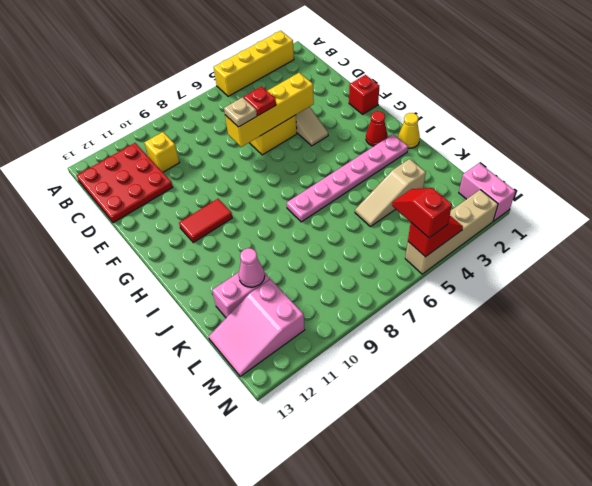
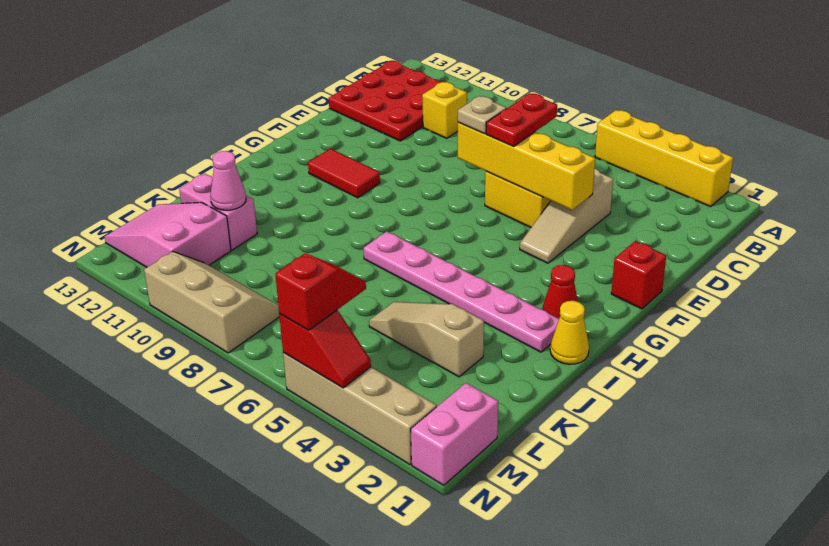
red 1x1 plate [244,87,276,116] -> red 1x2 plate [486,93,557,146]
none -> tan 2x3 slope [144,251,280,353]

